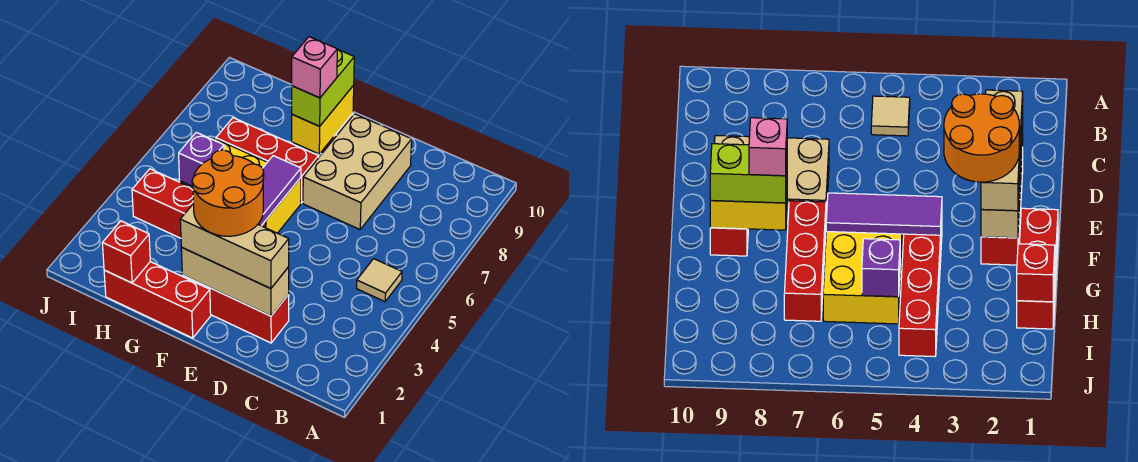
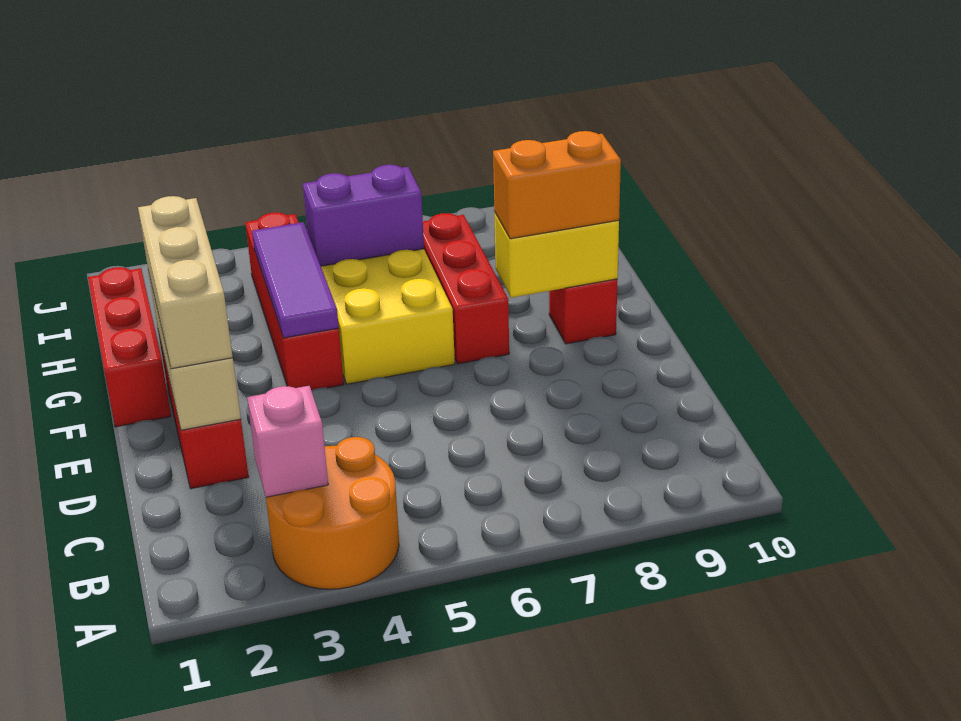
tan 1x1 tile [357,259,402,302] -> none
tan 2x3 brick [303,114,412,229] -> none
orange 2x2 round brick [192,150,264,236] -> orange 2x2 round brick moved to [266,437,399,589]
purple 1x3 tile [258,156,301,226] -> purple 1x3 tile turned to [252,222,339,338]
lime 1x2 brick [292,49,354,126] -> orange 1x2 brick [493,131,621,239]
pink 1x1 brick [292,37,337,98] -> pink 1x1 brick moved to [247,386,328,497]
red 1x1 brick [102,221,150,283] -> none
purple 1x1 brick [179,132,224,186] -> purple 1x2 brick [303,165,424,266]

